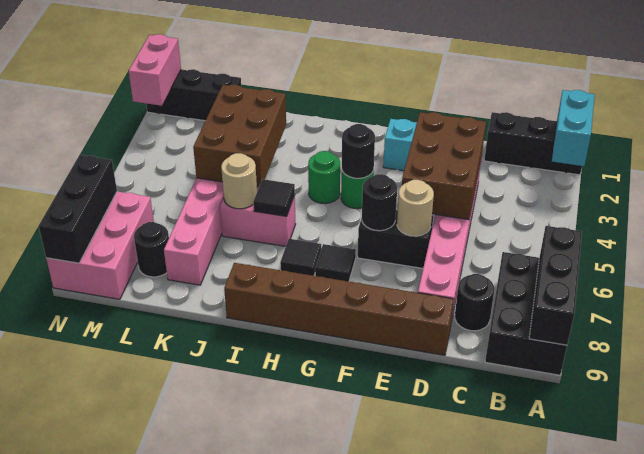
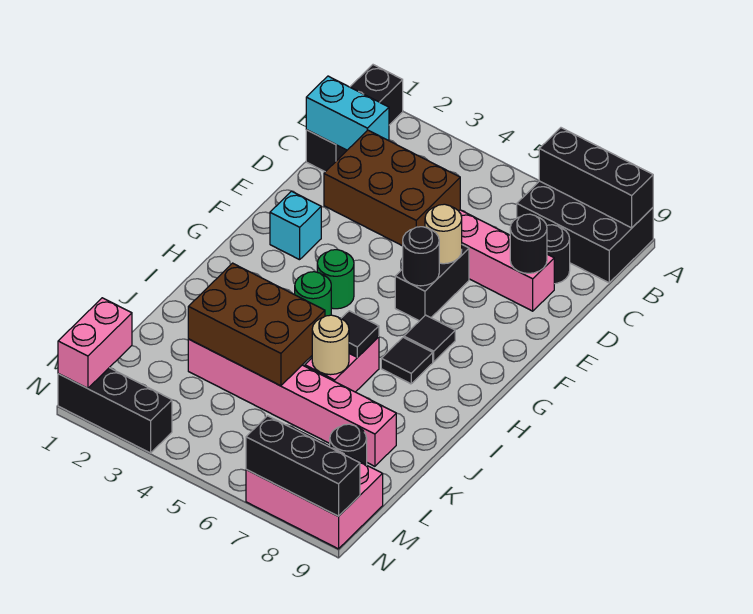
cyan 1x2 brick [552,90,595,166] -> cyan 1x2 brick moved to [306,76,389,150]
brown 1x6 brick [224,263,454,355] -> none
black 1x1 round brick [342,124,375,178] -> black 1x1 round brick moved to [510,214,547,273]
black 1x3 brick [146,69,241,121] -> black 1x3 brick turned to [58,368,172,453]
pink 1x2 brick [129,34,181,106] -> pink 1x2 brick turned to [58,298,132,388]

